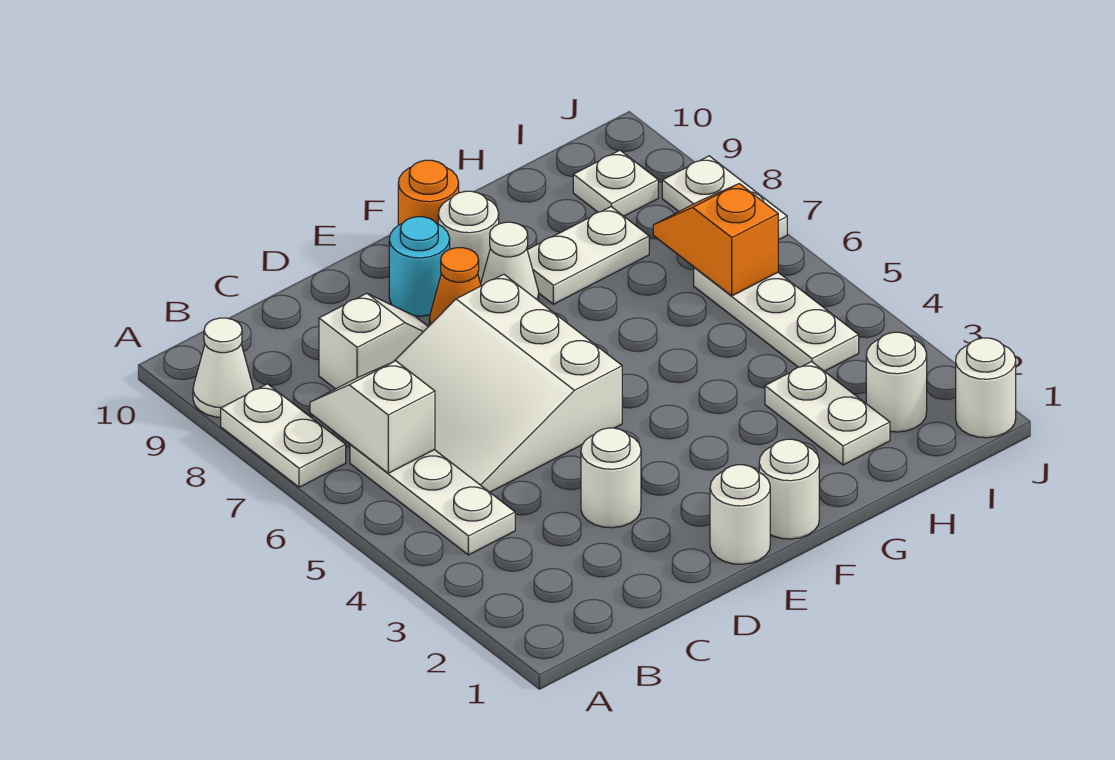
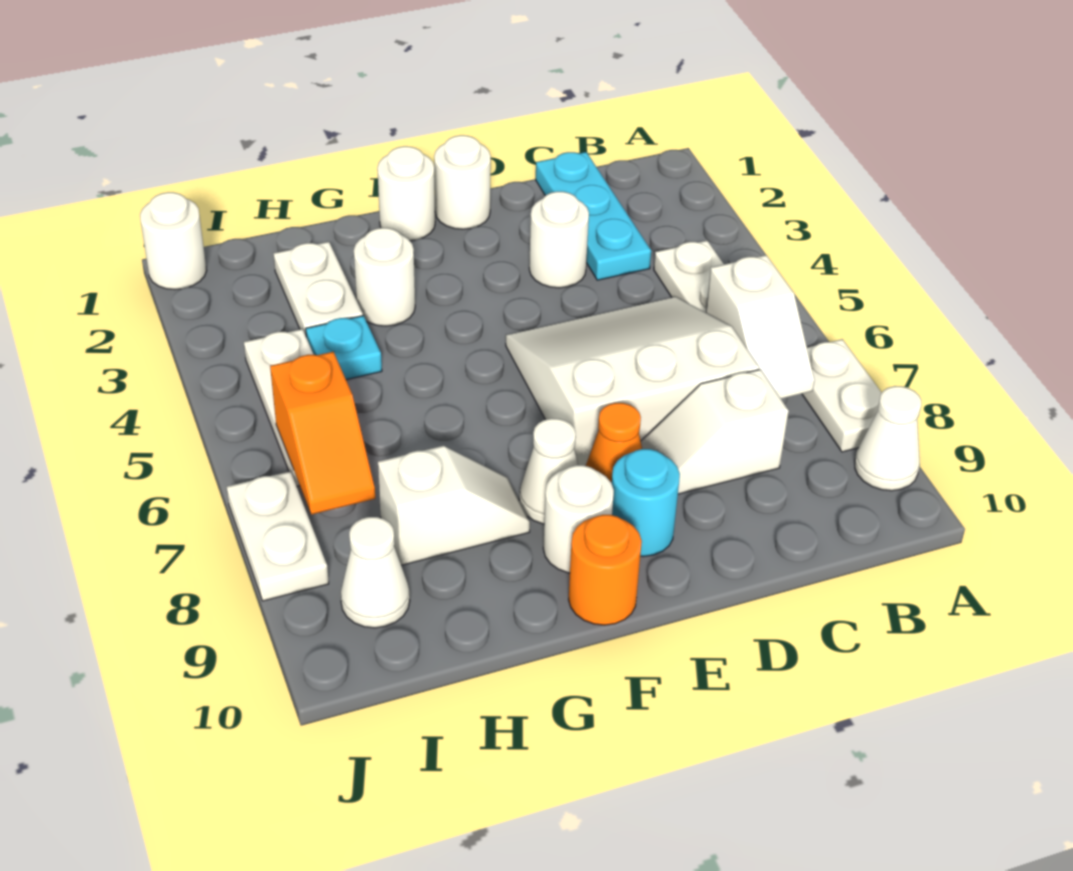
none -> cyan 1x3 plate [536,152,651,280]
white 3x3 slope [395,274,622,492] -> white 3x3 slope turned to [506,297,759,466]
white 1x2 plate [527,207,649,304] -> white 1x2 slope [378,446,530,565]
none -> cyan 1x1 plate [306,316,382,380]
white 1x1 round brick [866,332,927,432] -> white 1x1 round brick moved to [354,228,415,326]
white 1x1 plate [573,150,658,216] -> white 1x1 cone [341,517,410,628]

